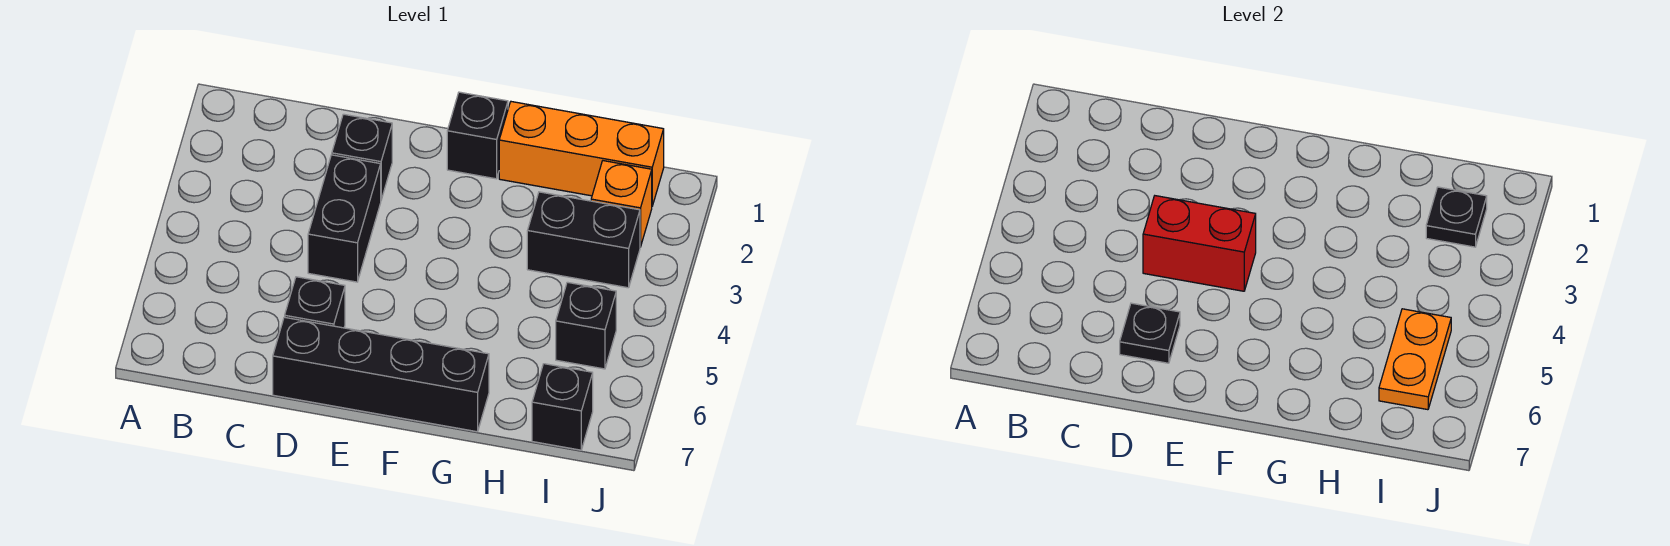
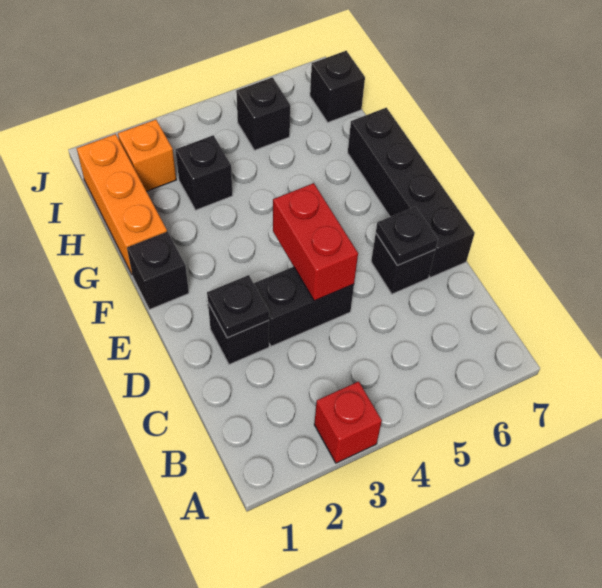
none -> red 1x1 brick [314,381,382,463]
black 1x2 brick [527,192,640,288] -> black 1x1 brick [175,135,233,210]
black 1x1 plate [1426,187,1487,247] -> black 1x1 plate moved to [207,275,269,338]
orange 1x2 plate [1379,309,1451,410] -> none

